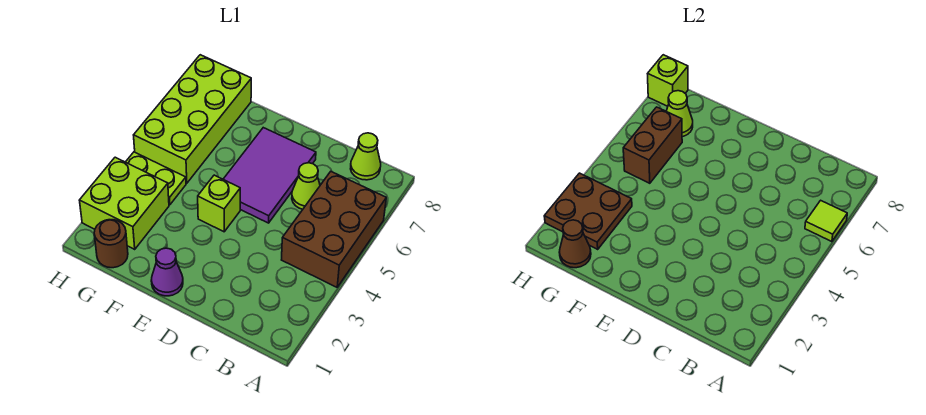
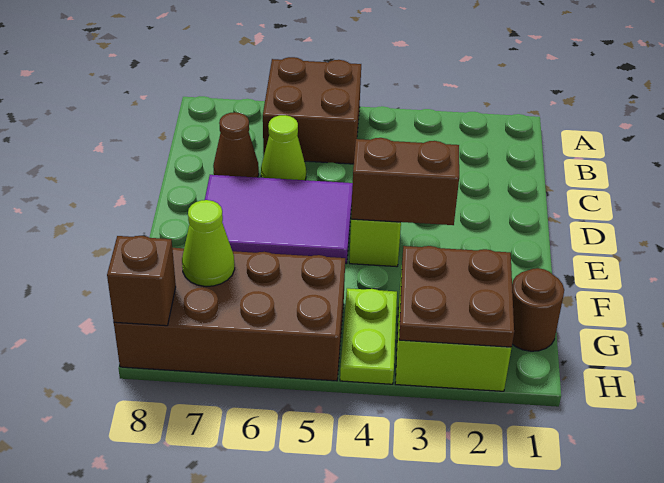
brown 2x3 brick [282,172,386,287] -> brown 2x2 brick [263,57,361,164]
lime 1x1 tile [805,200,847,242] -> none
lime 1x1 cone [351,133,381,180] -> none
purple 1x1 cone [151,248,183,296] -> none
brown 1x1 cone [559,220,591,268] -> brown 1x1 cone moved to [213,112,259,177]
lime 2x4 brick [134,55,251,183] -> brown 2x4 brick [114,248,345,381]
brown 1x2 brick [623,107,682,183] -> brown 1x2 brick moved to [351,138,459,225]
lime 1x1 brick [648,55,688,106] -> brown 1x1 brick [107,236,176,326]

